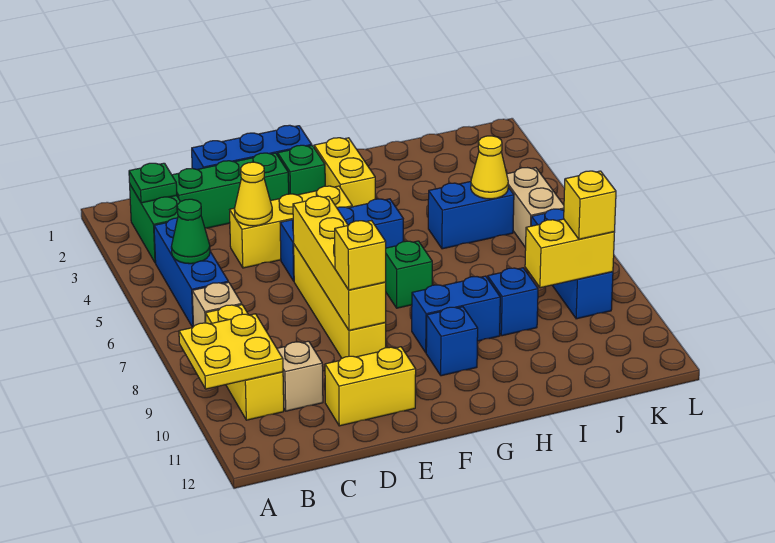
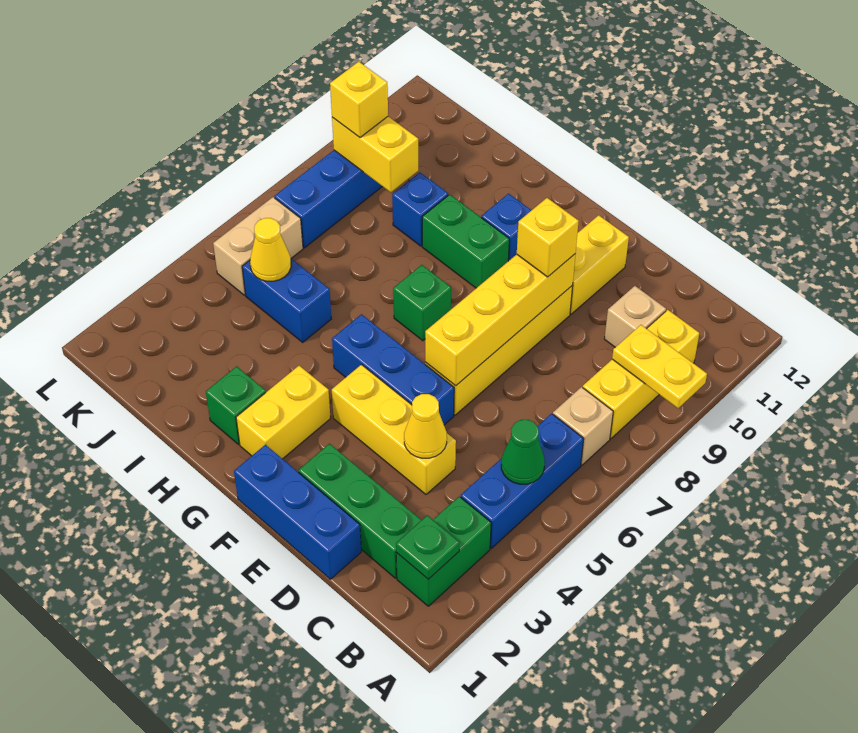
yellow 2x2 plate [179,314,283,389] -> yellow 1x2 plate [612,325,707,408]
yellow 1x2 brick [325,347,416,426] -> yellow 1x2 brick turned to [570,215,629,314]
green 1x1 brick [278,145,325,195] -> green 1x1 brick moved to [206,366,266,444]
blue 1x2 brick [412,276,500,352] -> green 1x2 brick [422,195,509,288]

